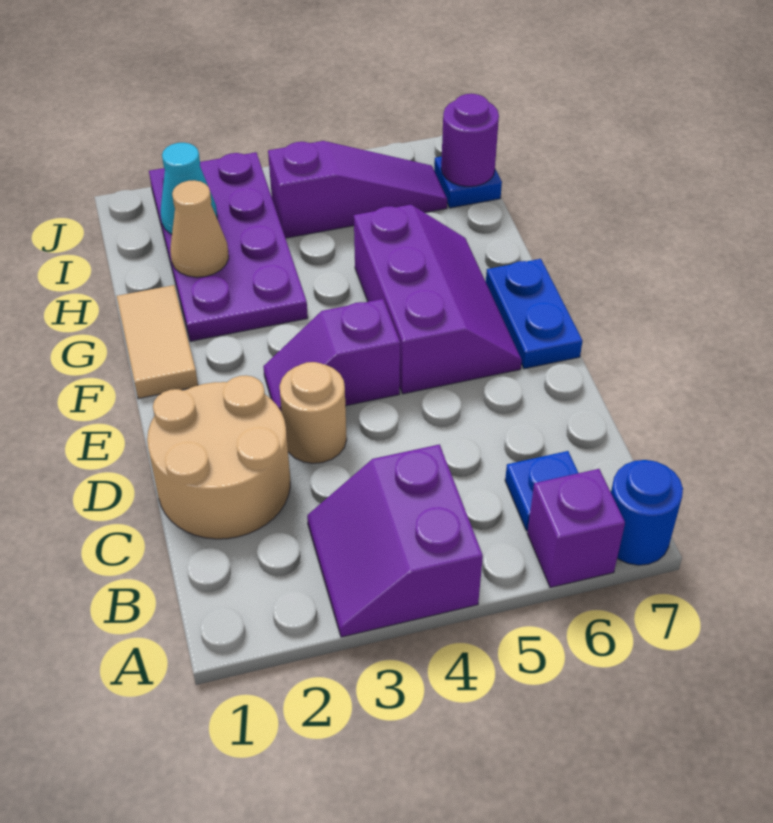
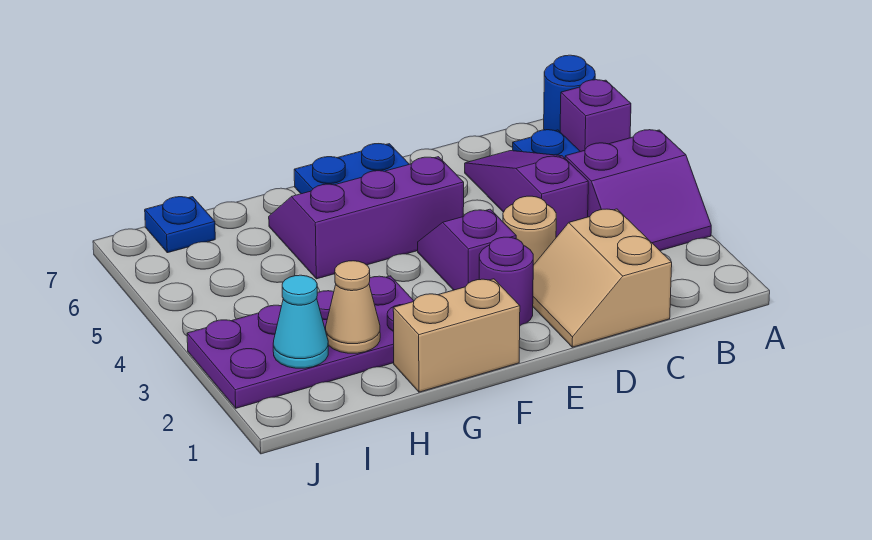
tan 2x2 round brick [147,375,290,539] -> tan 2x2 slope [533,209,672,347]
purple 1x2 slope [263,299,400,412] -> purple 1x2 slope turned to [418,209,516,290]
tan 1x2 tile [117,285,198,399] -> tan 1x2 brick [393,279,520,392]
purple 1x3 slope [268,141,447,238] -> purple 1x3 slope moved to [465,151,588,237]
purple 1x1 round brick [441,94,499,186] -> purple 1x1 round brick moved to [479,237,533,326]

